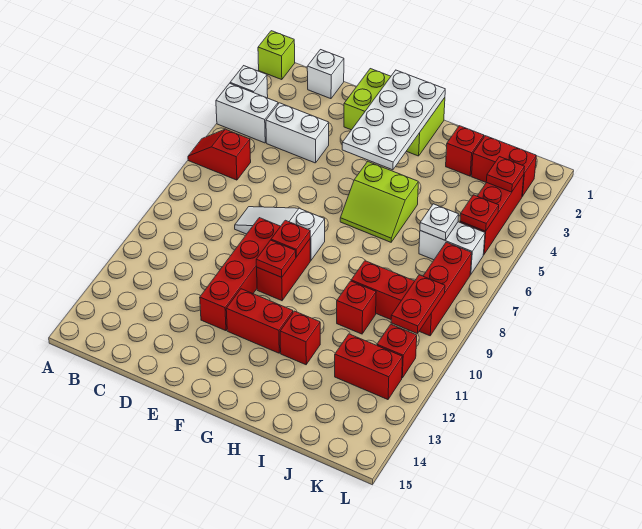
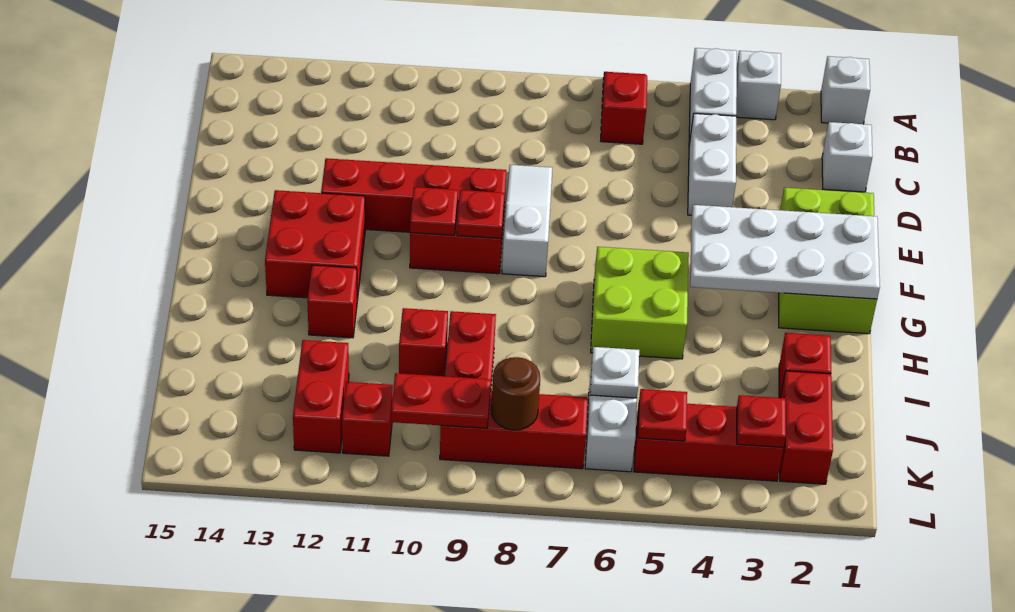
lime 1x1 brick [258,31,295,80] -> white 1x1 brick [821,56,870,124]
red 1x2 brick [226,289,293,353] -> red 2x2 brick [265,190,365,301]
lime 2x2 slope [340,161,418,242] -> lime 2x2 brick [591,247,689,359]
none -> brown 1x1 round brick [491,357,540,430]

